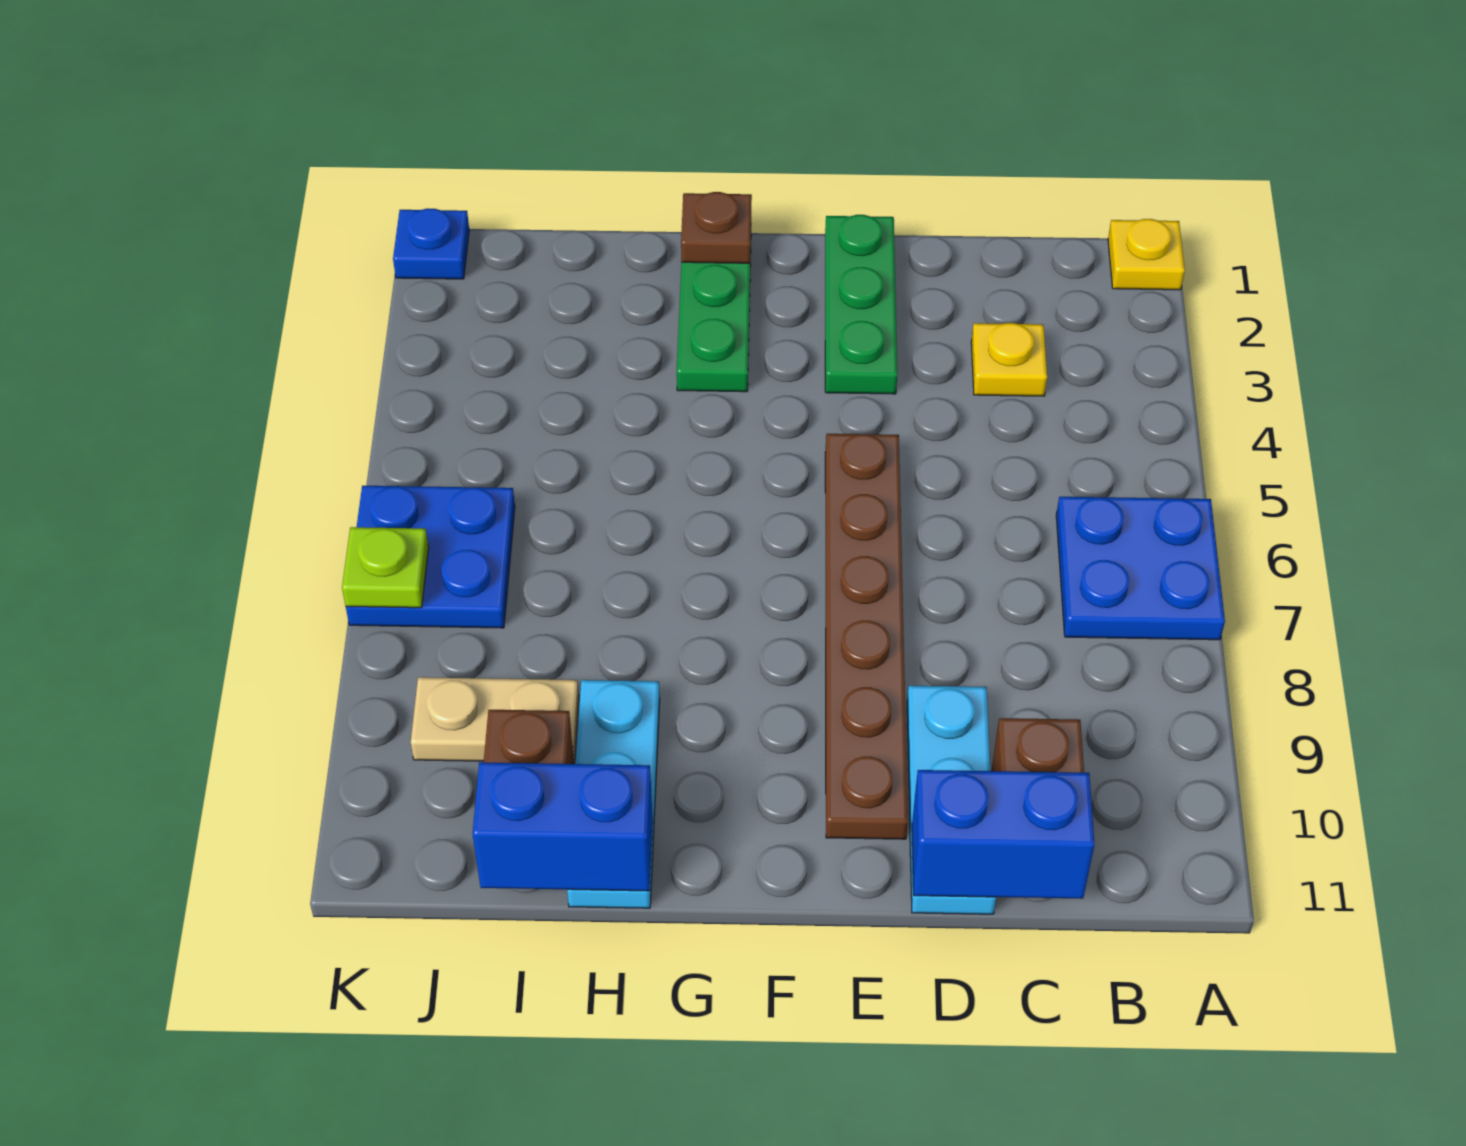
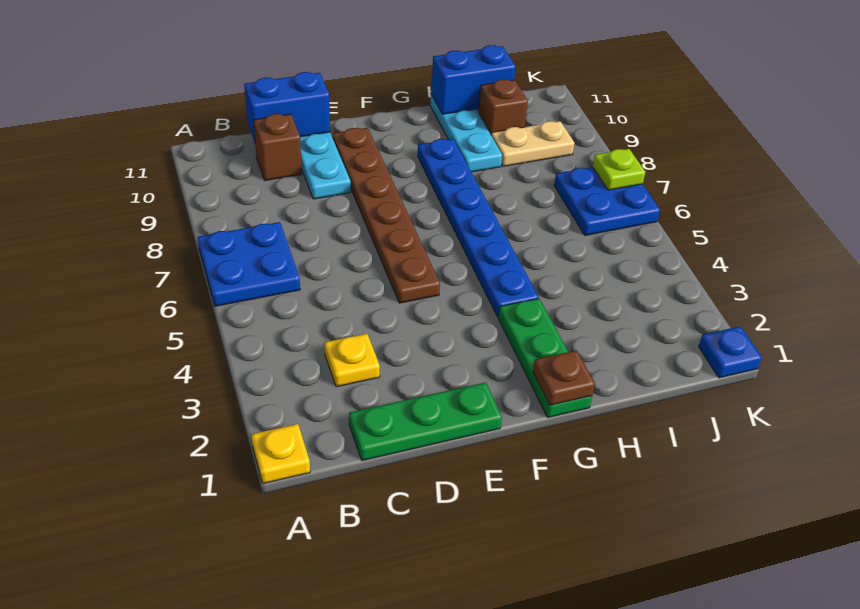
green 1x3 plate [825,215,897,394] -> green 1x3 plate turned to [349,382,502,461]
none -> blue 1x6 plate [418,139,539,317]

